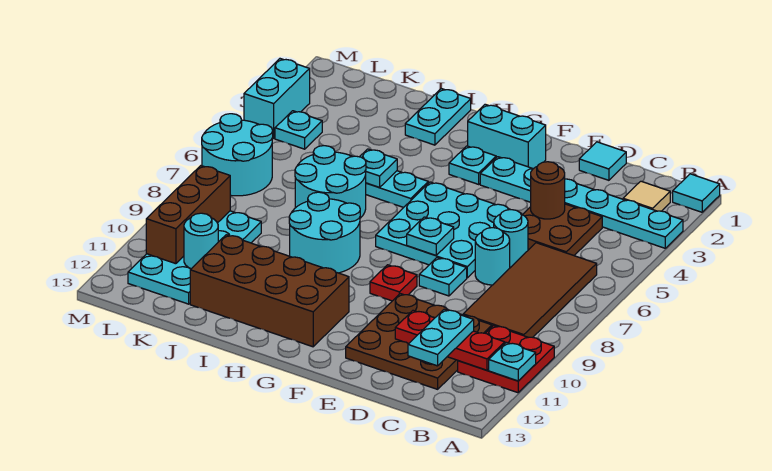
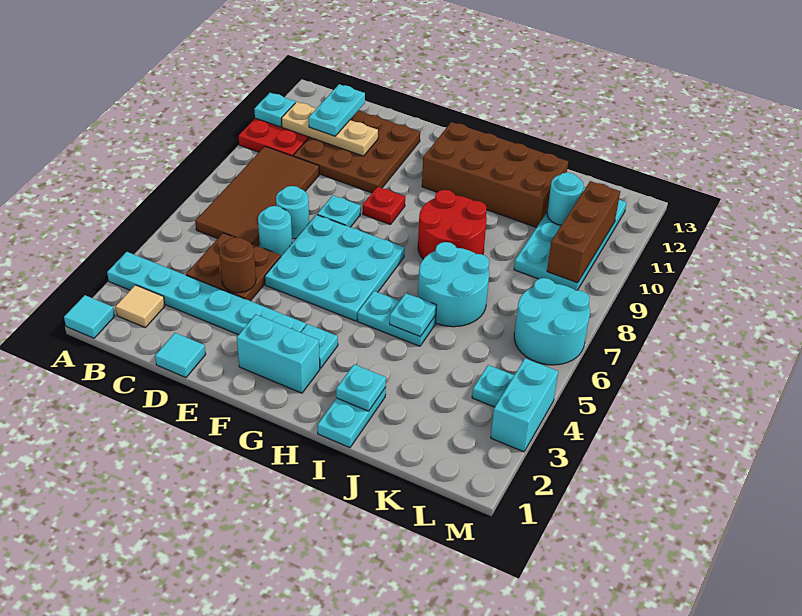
red 1x3 plate [395,311,505,370] -> tan 1x3 plate [281,102,378,156]
cyan 1x1 plate [407,217,454,255] -> cyan 1x1 plate moved to [336,364,386,411]
cyan 2x2 round brick [289,192,360,273] -> red 2x2 round brick [418,190,487,259]

